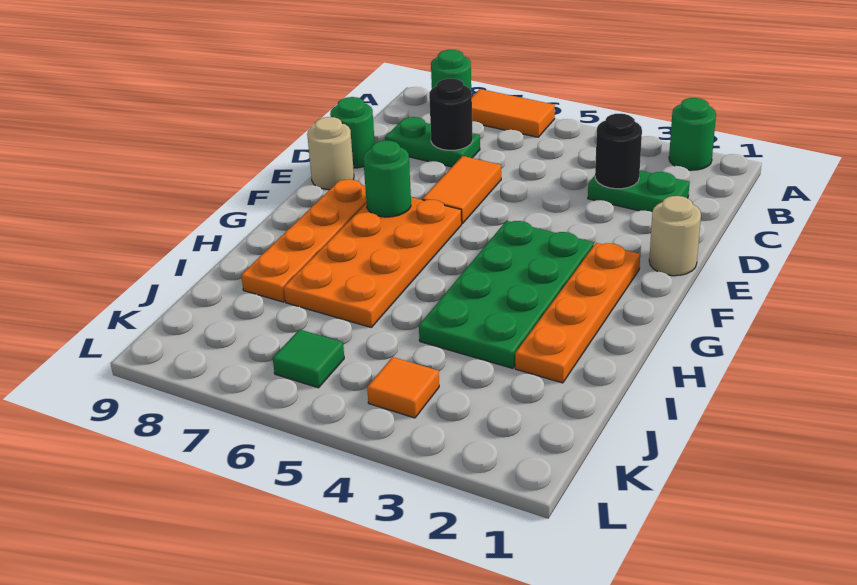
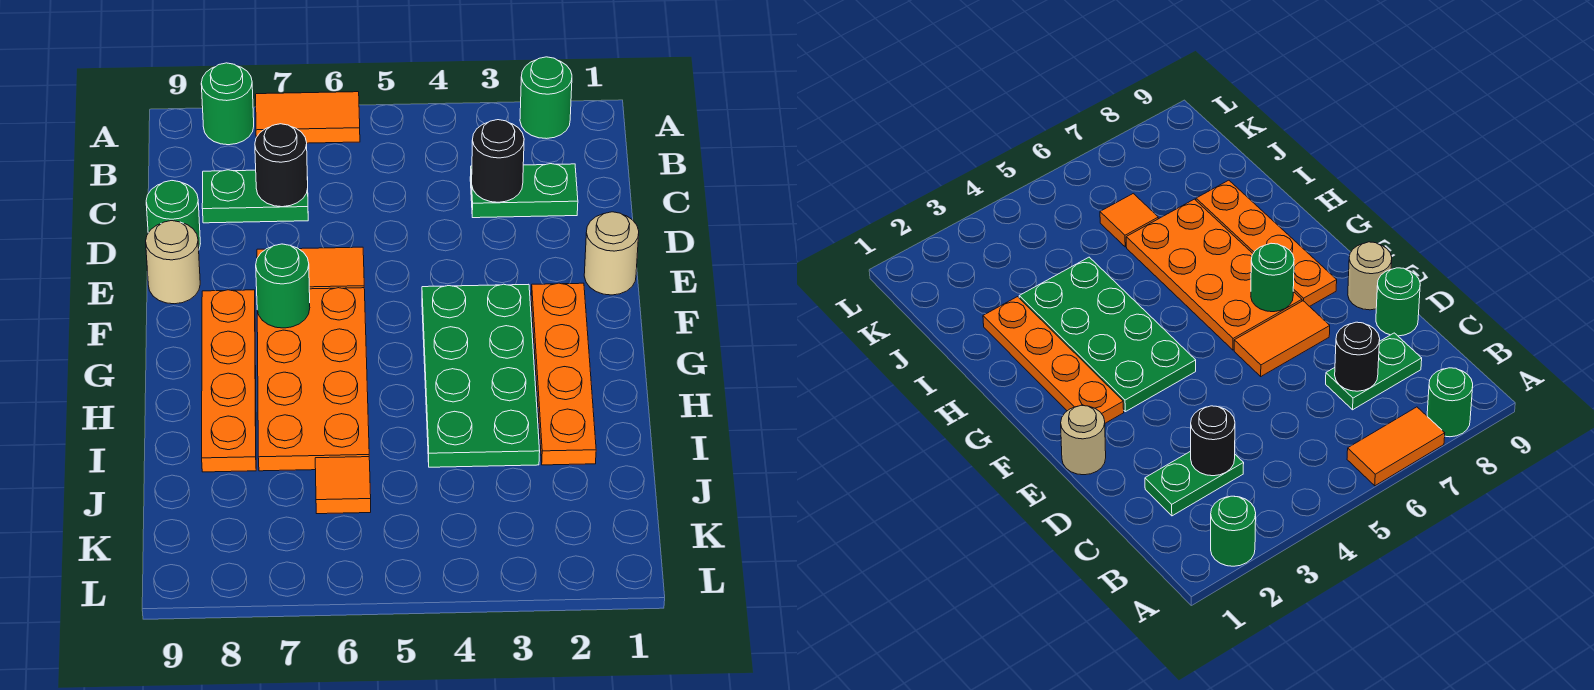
orange 1x2 tile [422,156,501,224] -> orange 1x2 tile turned to [257,247,364,289]
orange 1x1 tile [367,357,439,418] -> orange 1x1 tile moved to [315,457,371,514]
green 1x1 tile [273,329,344,388] -> none

